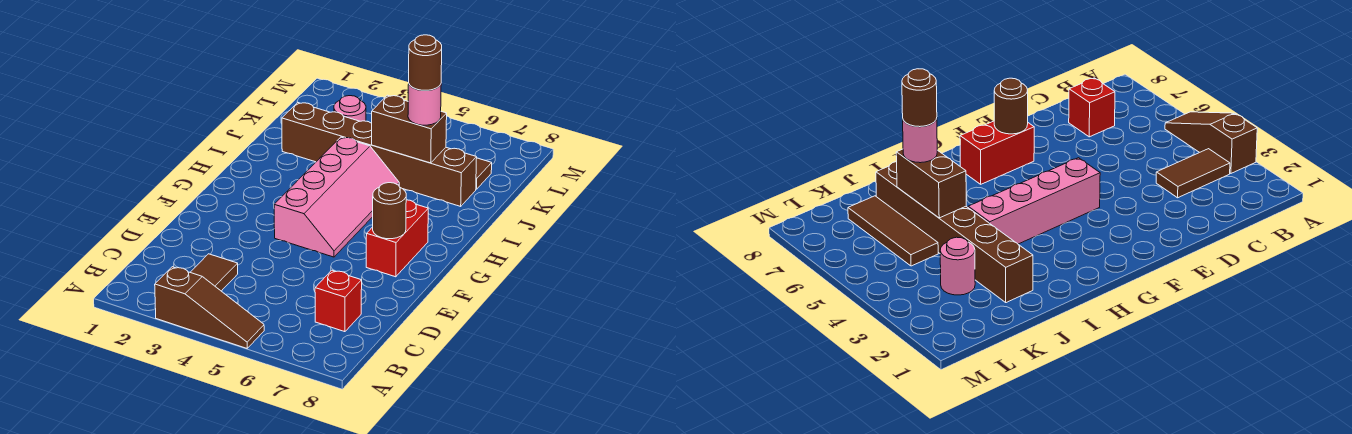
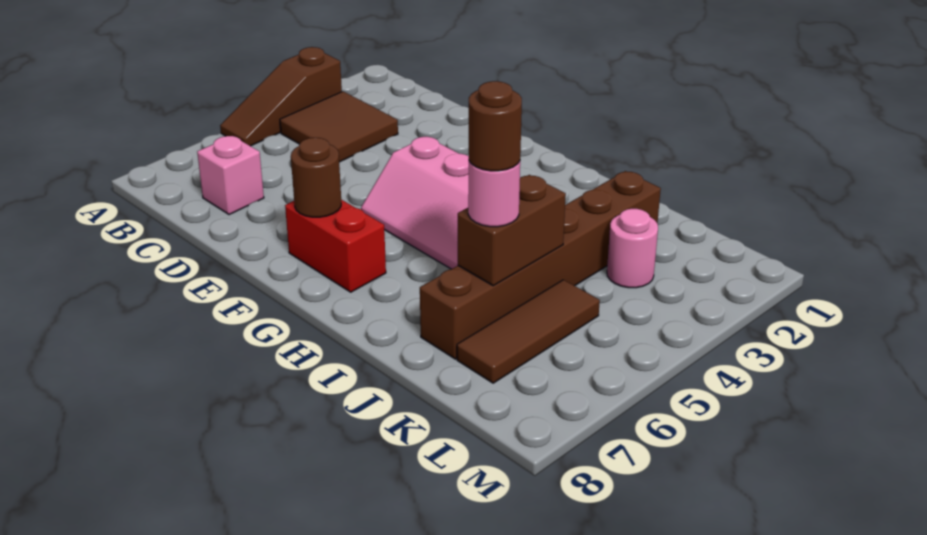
brown 1x2 tile [190,254,238,291] -> brown 2x2 tile [280,92,398,162]
red 1x1 brick [315,270,362,332] -> pink 1x1 brick [197,136,264,215]

